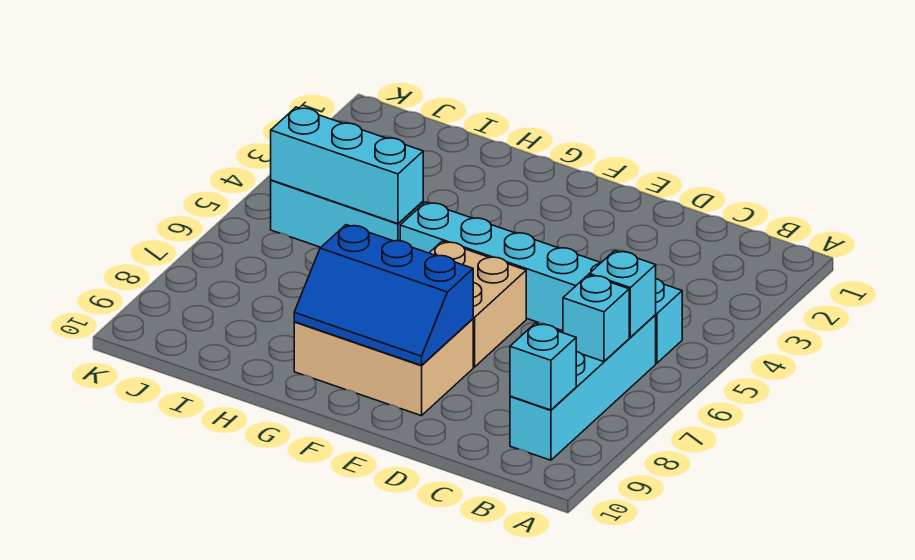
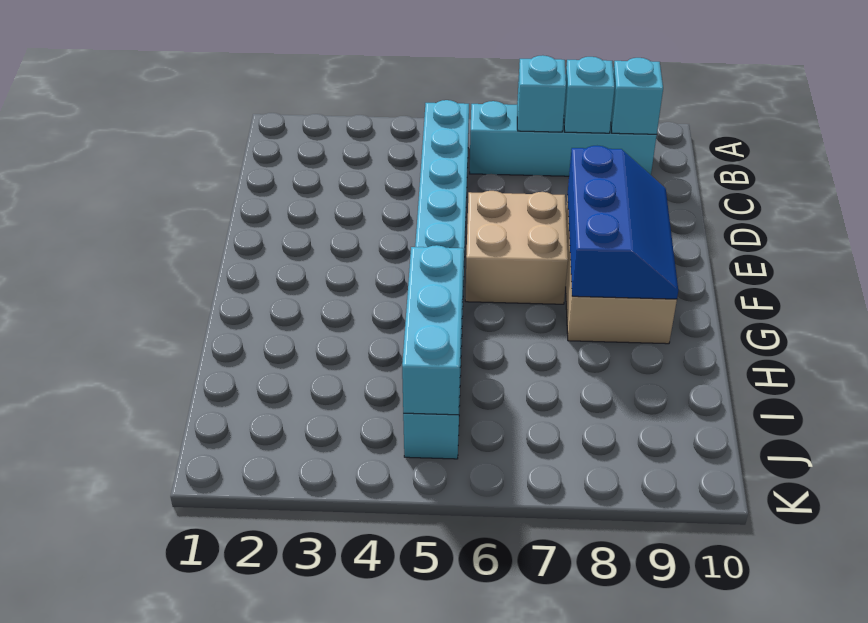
cyan 1x1 brick [589,251,656,337] -> cyan 1x1 brick moved to [564,57,615,133]

